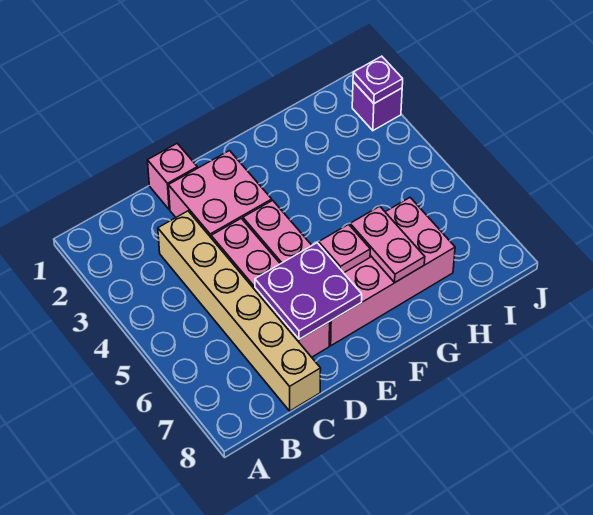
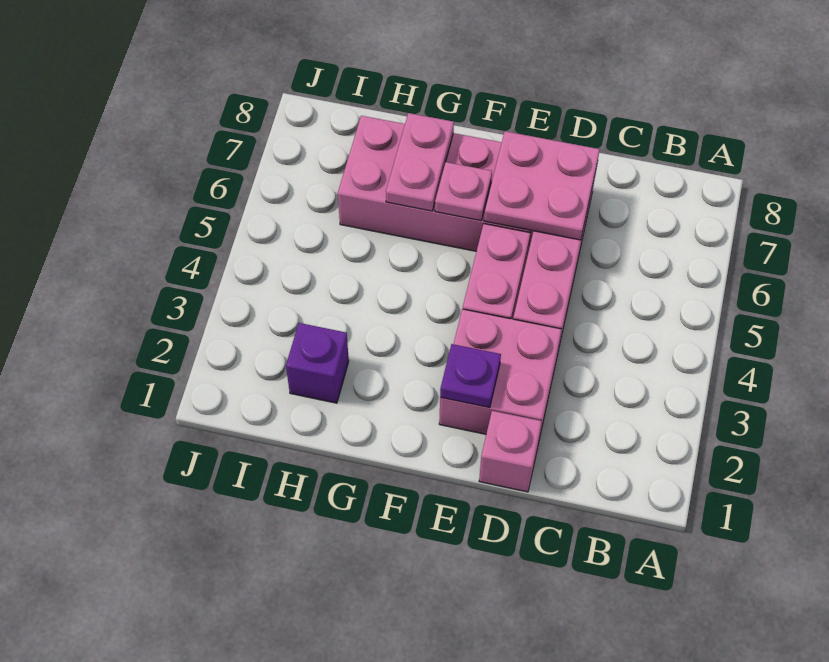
tan 1x6 brick [158,211,321,411] -> none
purple 2x2 plate [255,243,362,339] -> pink 2x2 plate [484,131,600,240]
purple 1x1 brick [352,82,402,131] -> purple 1x1 brick moved to [286,323,349,403]
purple 1x1 plate [353,56,403,104] -> purple 1x1 plate moved to [440,344,501,408]

